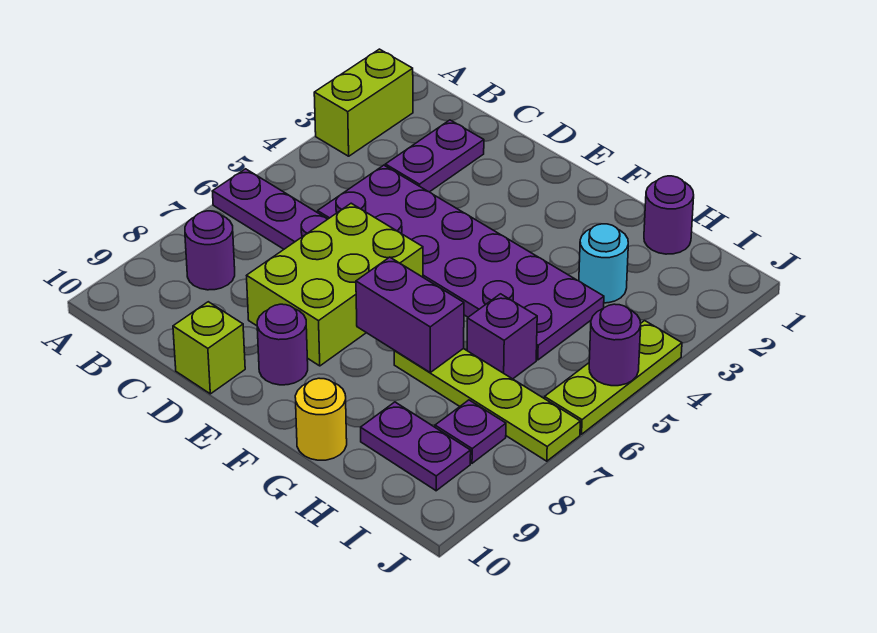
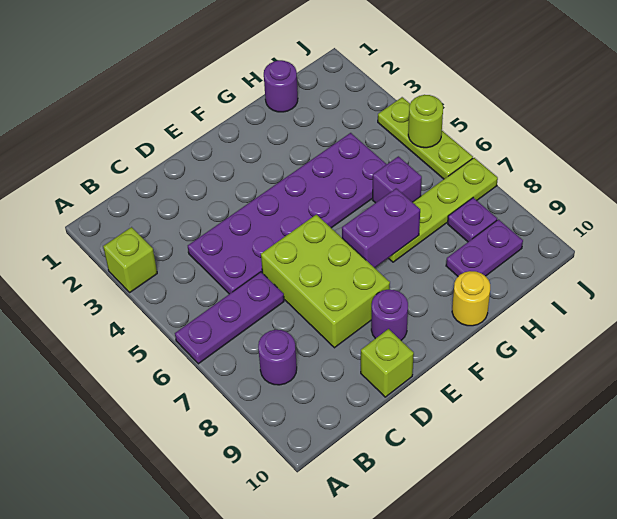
lime 1x2 brick [314,49,413,156] -> lime 1x1 brick [103,227,157,292]
purple 1x2 plate [385,120,484,192] -> none
cyan 1x1 round brick [579,224,628,303] -> none
purple 1x1 round brick [589,304,641,386] -> lime 1x1 round brick [408,95,443,148]

